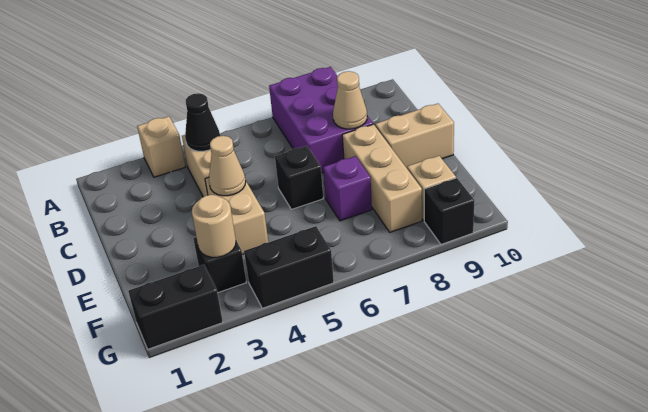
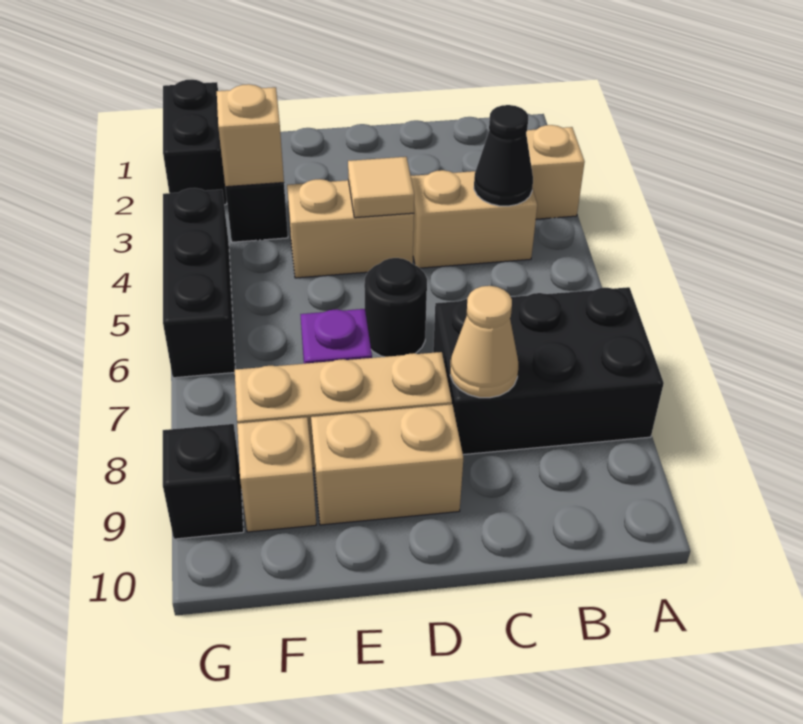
purple 2x3 brick [269,67,373,173] -> black 2x3 brick [433,287,664,455]
tan 1x1 cone [209,136,246,196] -> tan 1x1 tile [348,157,414,218]
black 1x1 brick [275,146,323,209] -> black 1x1 round brick [364,258,427,357]
tan 1x2 brick [375,104,454,168] -> tan 1x2 brick turned to [311,404,463,525]
tan 1x1 round brick [192,195,236,257] -> tan 1x1 brick [217,84,284,187]
black 1x2 brick [244,226,334,308] -> black 1x3 brick [163,188,235,378]

